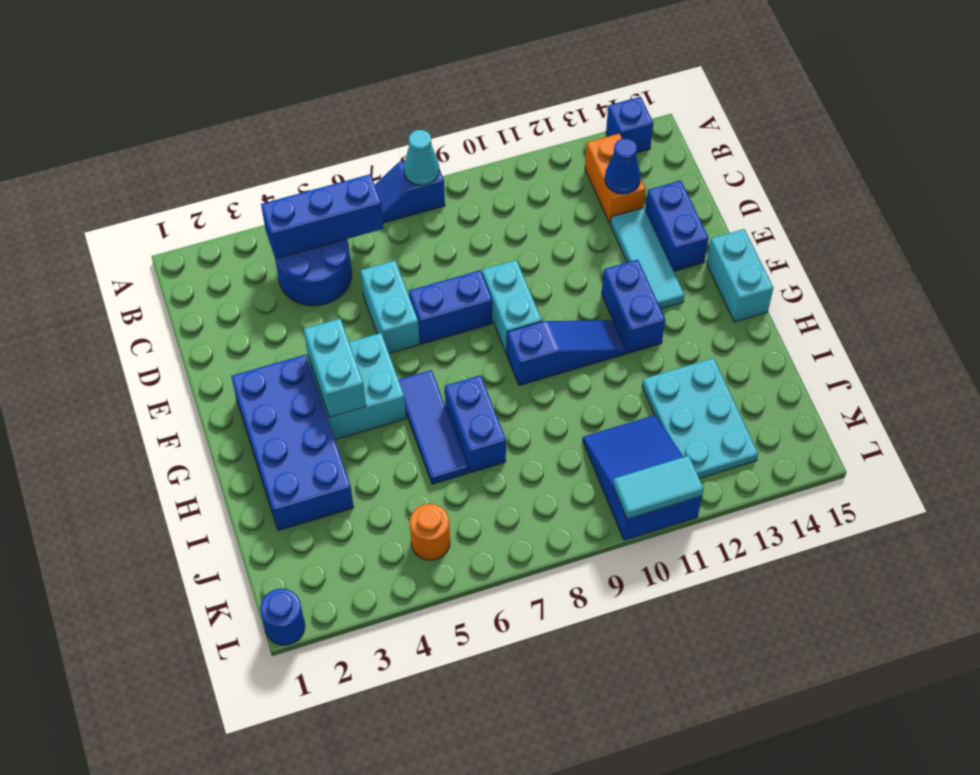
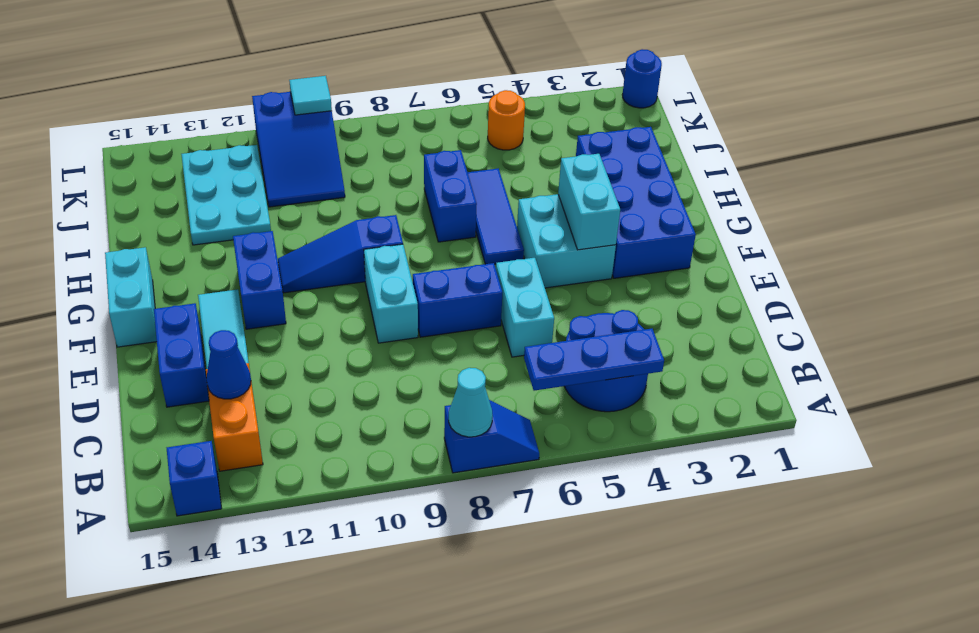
blue 1x3 brick [261,174,383,259] -> blue 1x3 plate [524,329,664,391]
cyan 1x2 tile [613,456,704,519] -> cyan 1x1 tile [289,76,332,115]

